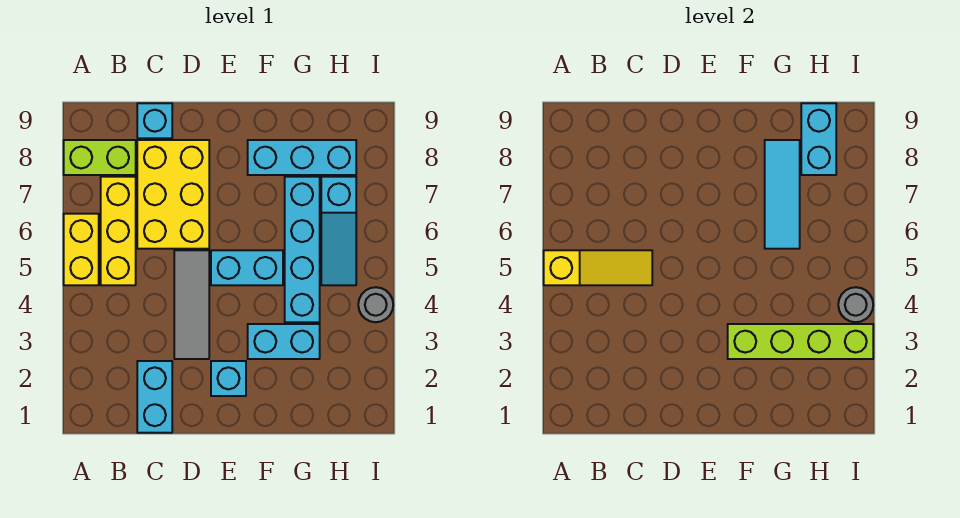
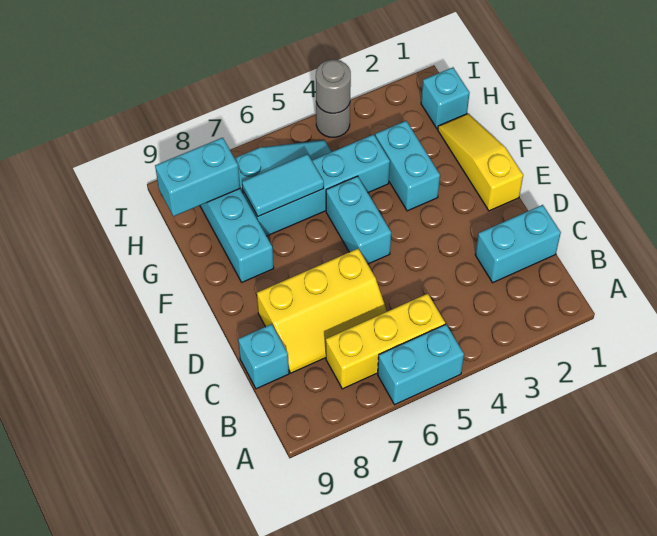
yellow 1x2 brick [64,214,99,285] -> cyan 1x2 brick [378,324,464,405]
yellow 1x3 slope [544,250,652,285] -> yellow 1x3 slope moved to [438,114,523,211]
lime 1x2 brick [64,140,136,175] -> none
yellow 2x3 brick [137,140,209,249] -> yellow 2x3 slope [257,249,387,373]
grey 1x3 tile [174,250,209,359] -> none
cyan 1x1 brick [211,361,246,396] -> cyan 1x1 brick moved to [421,67,469,129]
lime 1x4 brick [728,324,873,359] -> none
cyan 1x3 tile [765,140,800,249] -> cyan 1x2 tile [242,154,324,216]

